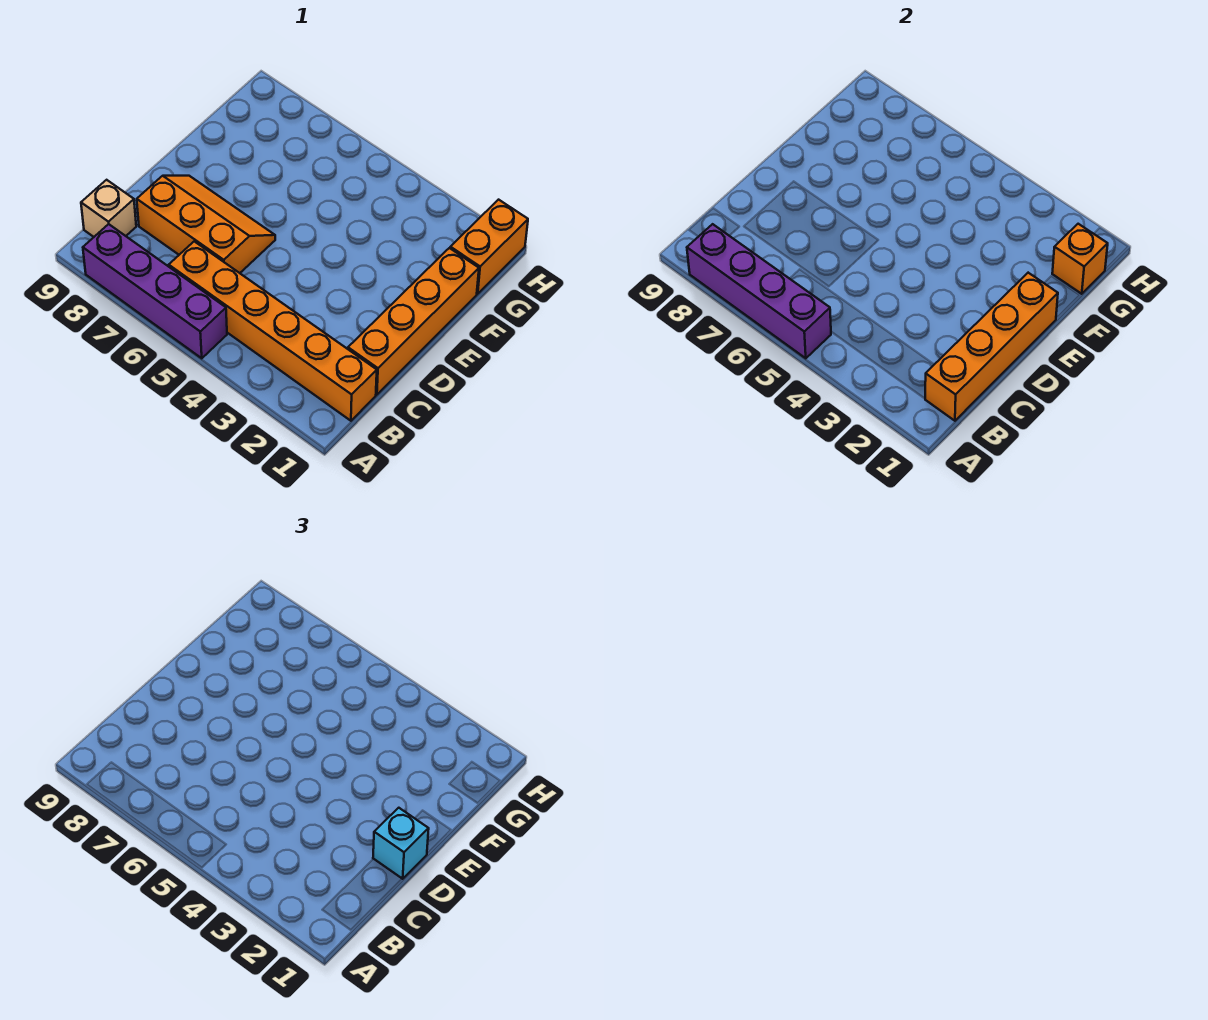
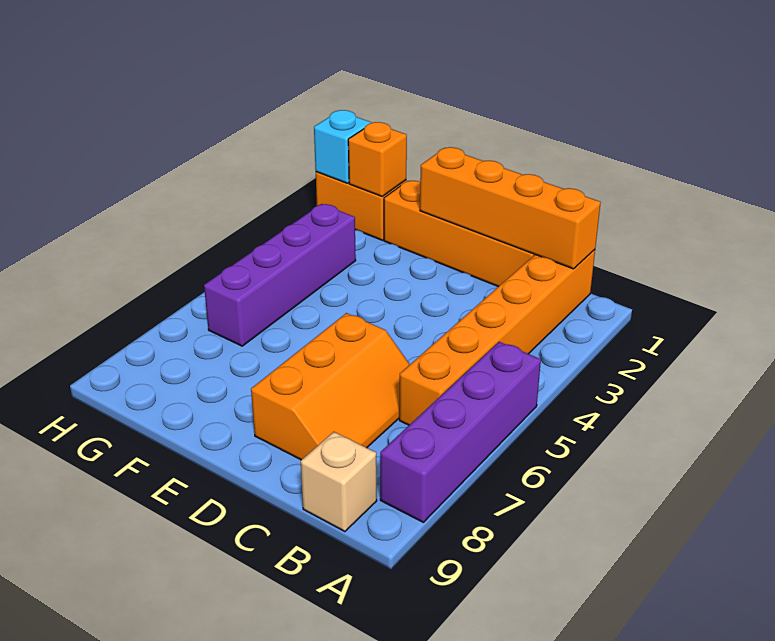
purple 1x4 brick [687,224,831,358] -> purple 1x4 brick moved to [204,204,356,346]
orange 2x3 slope [137,176,275,273] -> orange 2x3 slope turned to [251,313,410,460]
cyan 1x1 brick [373,808,429,879] -> cyan 1x1 brick moved to [314,110,372,183]

